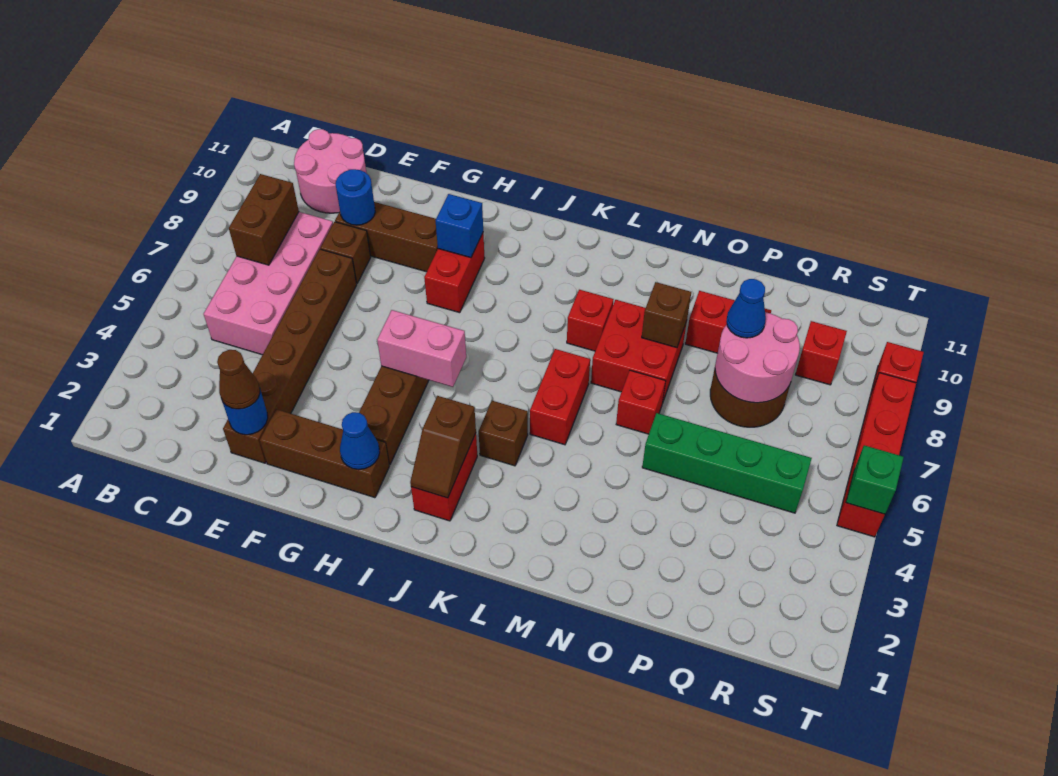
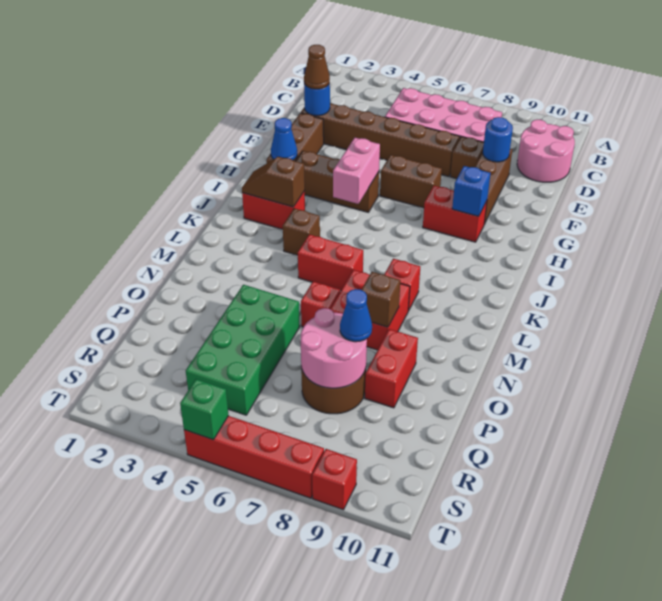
brown 1x2 brick [229,174,299,265] -> brown 1x2 brick moved to [380,155,442,208]
green 1x4 brick [642,413,812,513] -> green 2x4 brick [186,285,300,415]
red 1x1 brick [795,321,847,385] -> none

